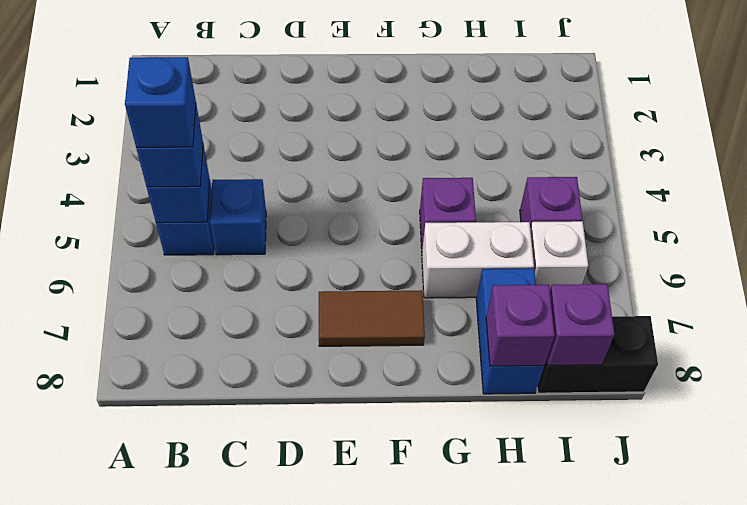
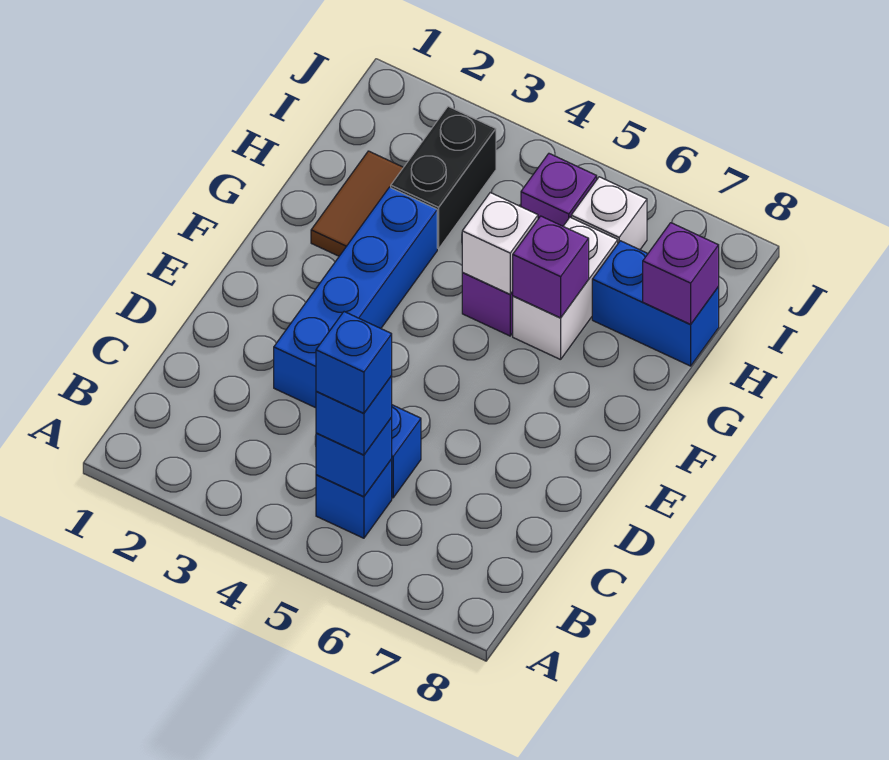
none -> blue 1x4 brick [274,187,437,408]
brown 1x2 tile [319,290,425,346] -> brown 1x2 tile moved to [311,151,403,256]
none -> white 1x1 brick [462,193,538,294]
black 1x2 brick [537,316,658,393] -> black 1x2 brick moved to [391,106,496,248]
purple 1x1 brick [547,284,614,365] -> purple 1x1 brick moved to [513,216,589,318]

